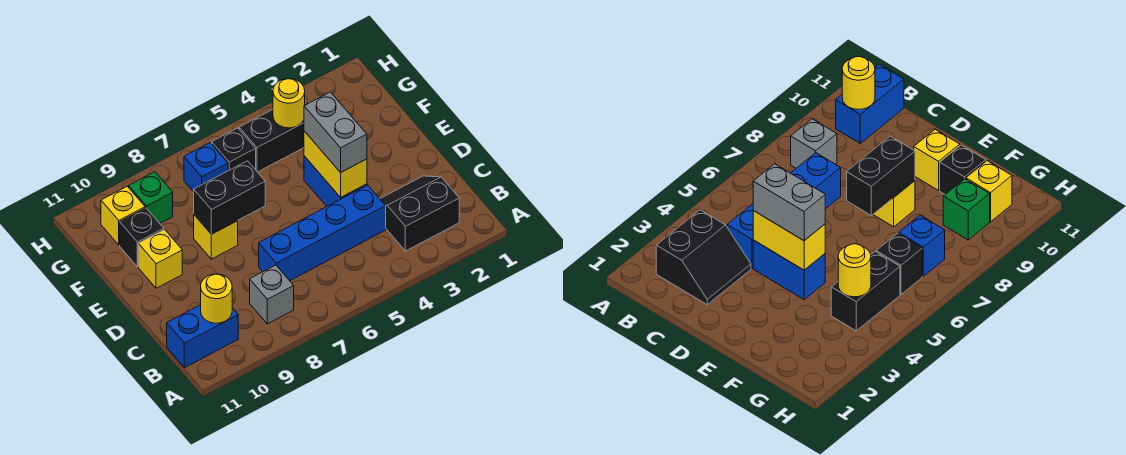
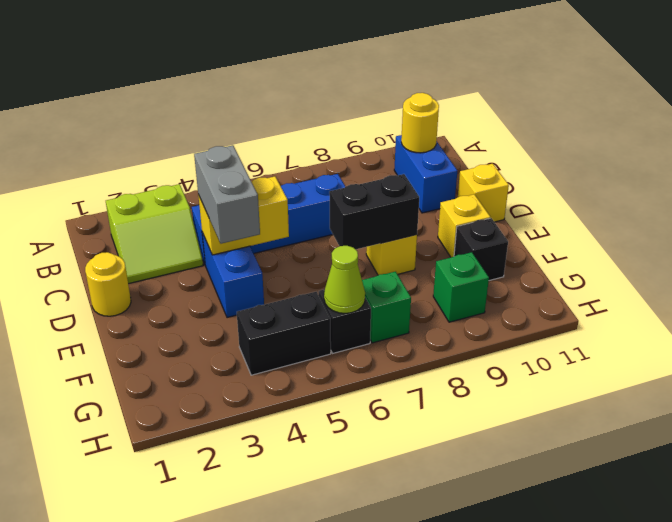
black 2x2 slope [380,176,459,251] -> lime 2x2 slope [106,184,203,284]
grey 1x1 brick [250,265,294,324] -> none
blue 1x2 brick [167,305,238,368] -> blue 1x2 brick turned to [394,135,457,213]
yellow 1x2 brick [304,131,367,198] -> yellow 1x2 brick turned to [198,176,289,255]
yellow 1x1 round brick [273,79,305,128] -> yellow 1x1 round brick moved to [85,252,131,316]
none -> lime 1x1 cone [324,246,365,313]
blue 1x1 brick [184,143,228,192] -> green 1x1 brick [362,272,411,343]
yellow 1x1 brick [101,186,145,245] -> yellow 1x1 brick moved to [458,164,509,222]

